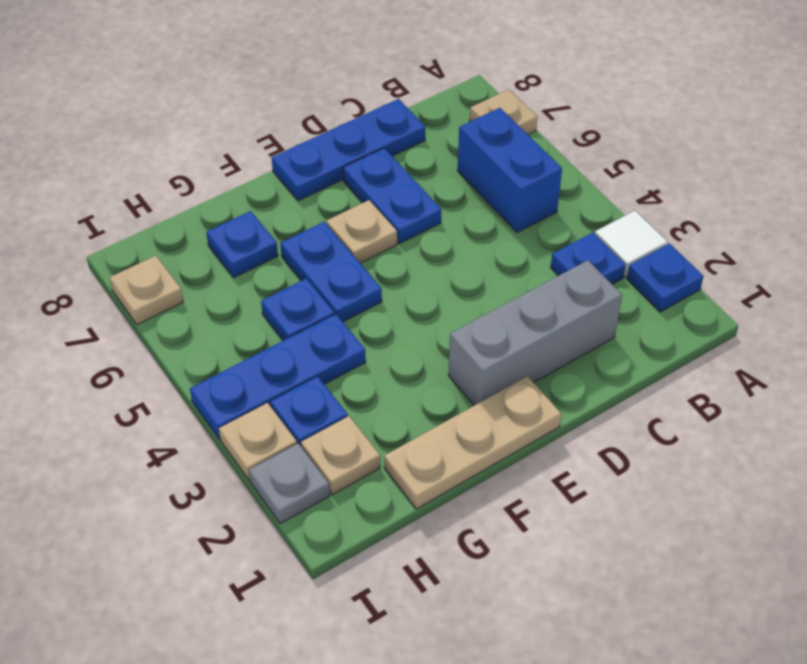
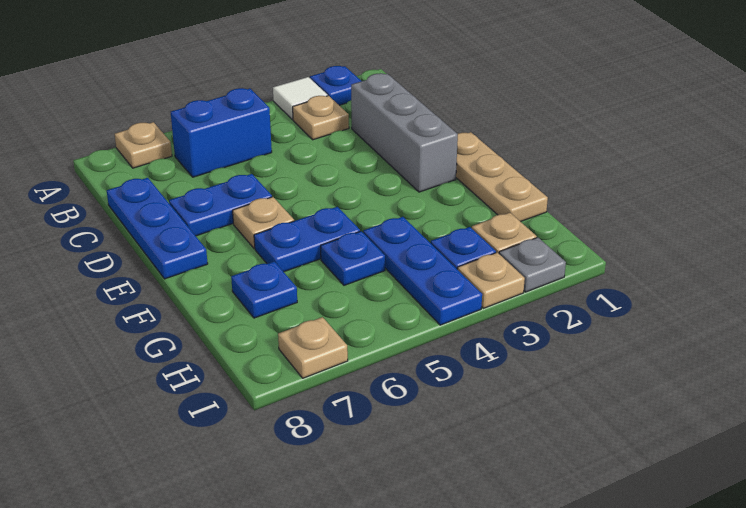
blue 1x1 plate [551,233,625,284] -> tan 1x1 plate [293,96,349,140]

